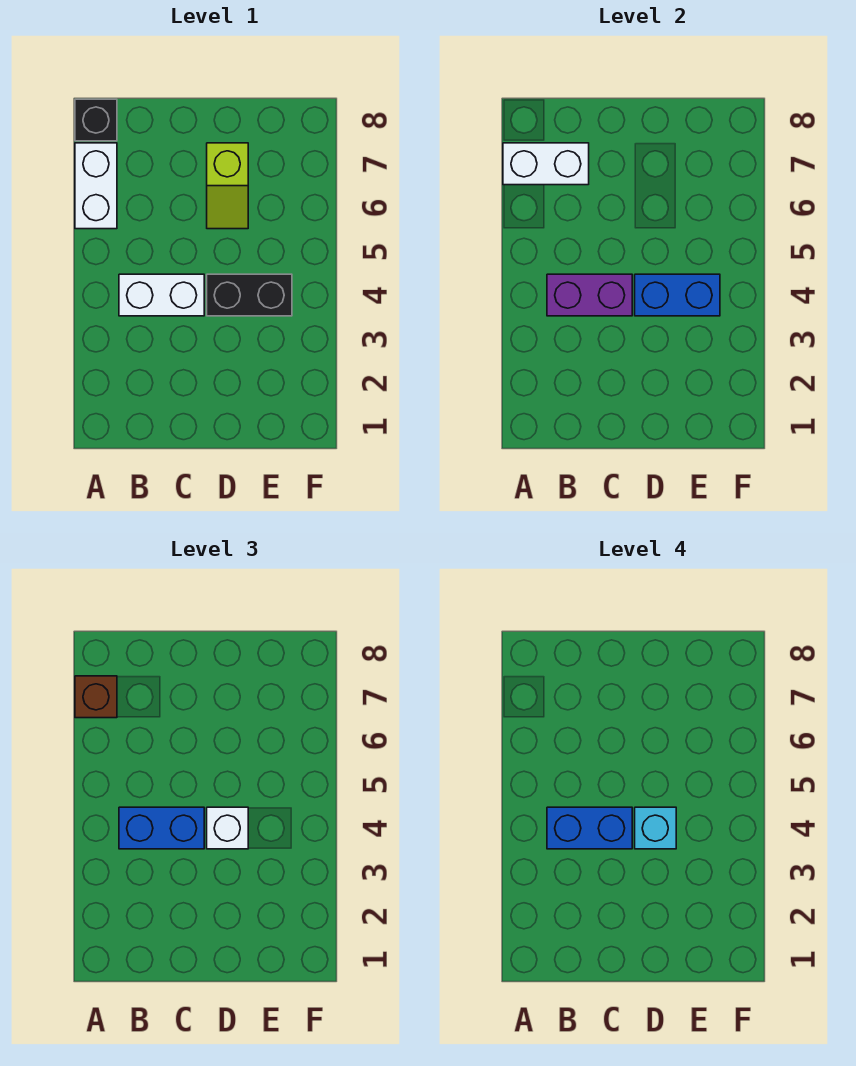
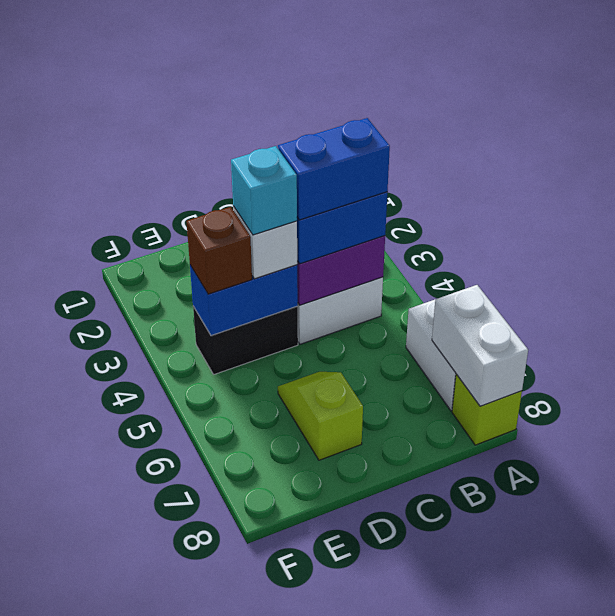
white 1x2 brick [503,143,589,185] -> white 1x2 brick turned to [432,285,528,406]
brown 1x1 brick [75,676,117,718] -> brown 1x1 brick moved to [186,207,252,294]
black 1x1 brick [75,99,117,141] -> lime 1x1 brick [452,374,522,445]

